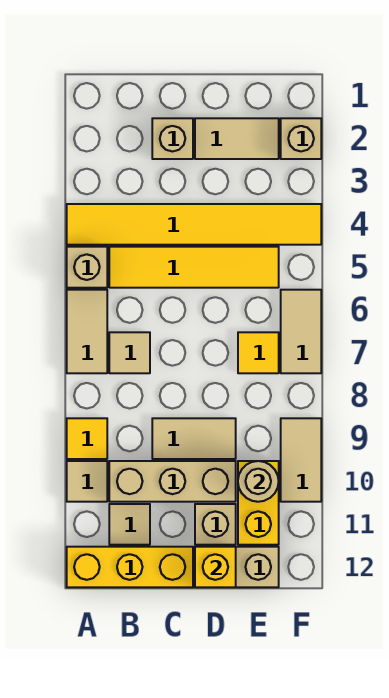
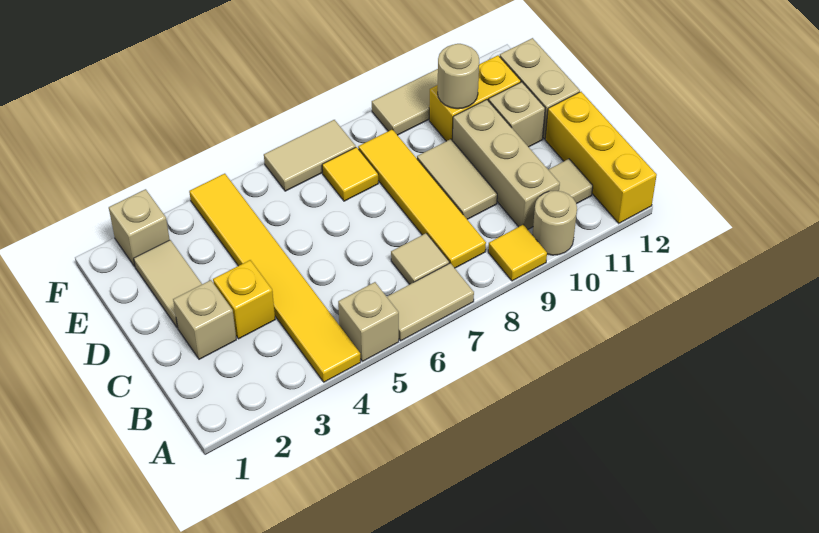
tan 1x1 tile [67,461,107,502] -> tan 1x1 round brick [533,191,577,255]
yellow 1x4 tile [109,247,279,288] -> yellow 1x4 tile moved to [358,129,486,268]
yellow 1x1 brick [195,547,236,587] -> yellow 1x1 brick moved to [213,260,275,339]

